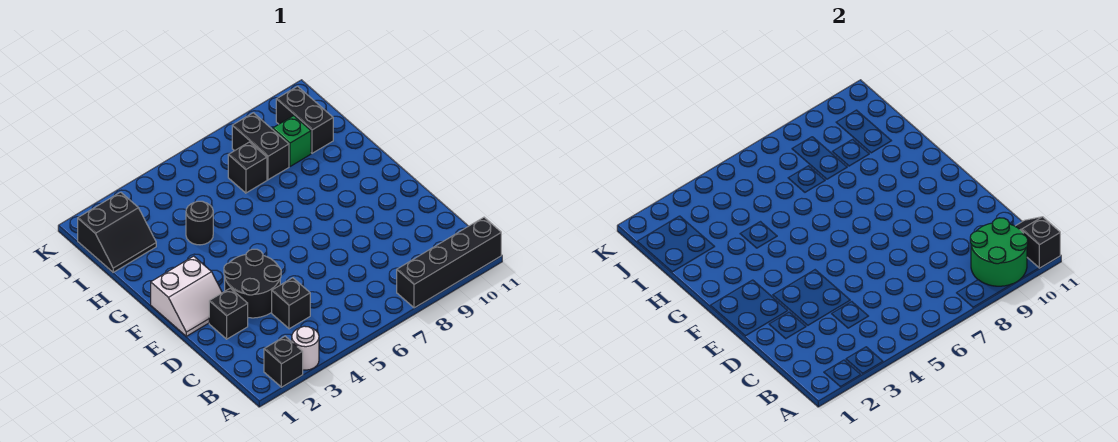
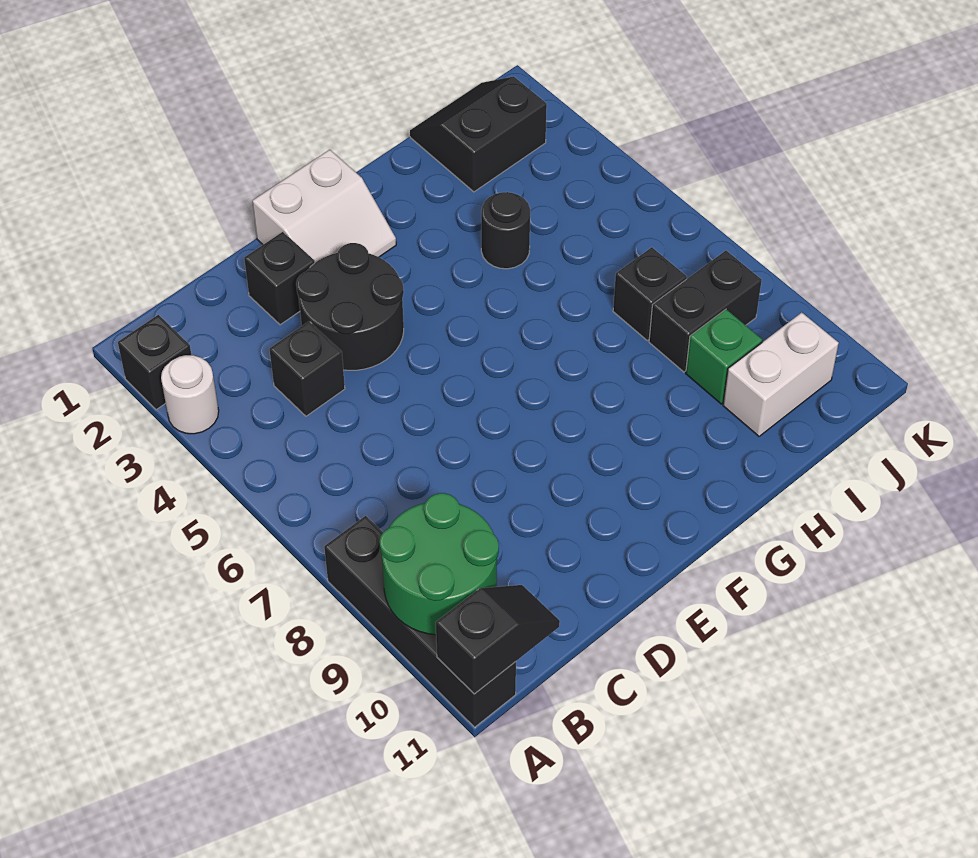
white 2x2 slope [151,256,222,336] -> white 2x2 slope turned to [252,150,396,263]
black 2x2 slope [78,192,156,272] -> black 2x2 slope turned to [410,76,547,192]
black 1x2 brick [276,86,333,153] -> white 1x2 brick [723,312,839,436]

